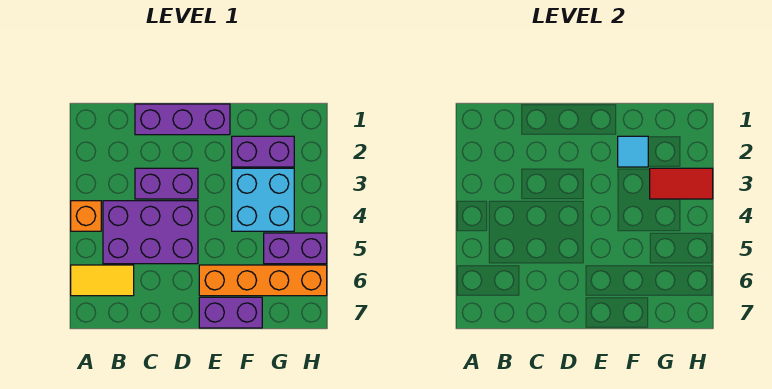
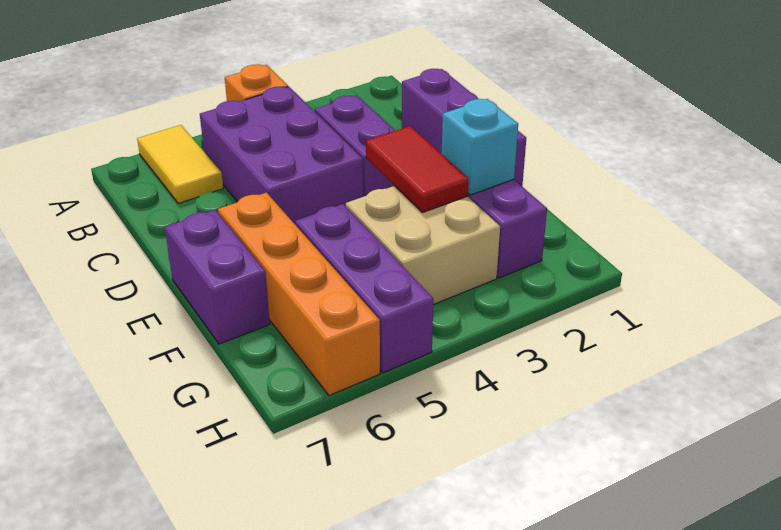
cyan 1x1 tile [618,136,648,167] -> cyan 1x1 brick [442,99,518,195]
cyan 2x2 brick [232,168,294,231] -> tan 2x2 brick [346,186,500,305]
red 1x2 tile [650,168,713,199] -> red 1x2 tile moved to [366,126,469,213]
purple 1x2 brick [264,233,327,264] -> purple 1x3 brick [295,204,433,373]

